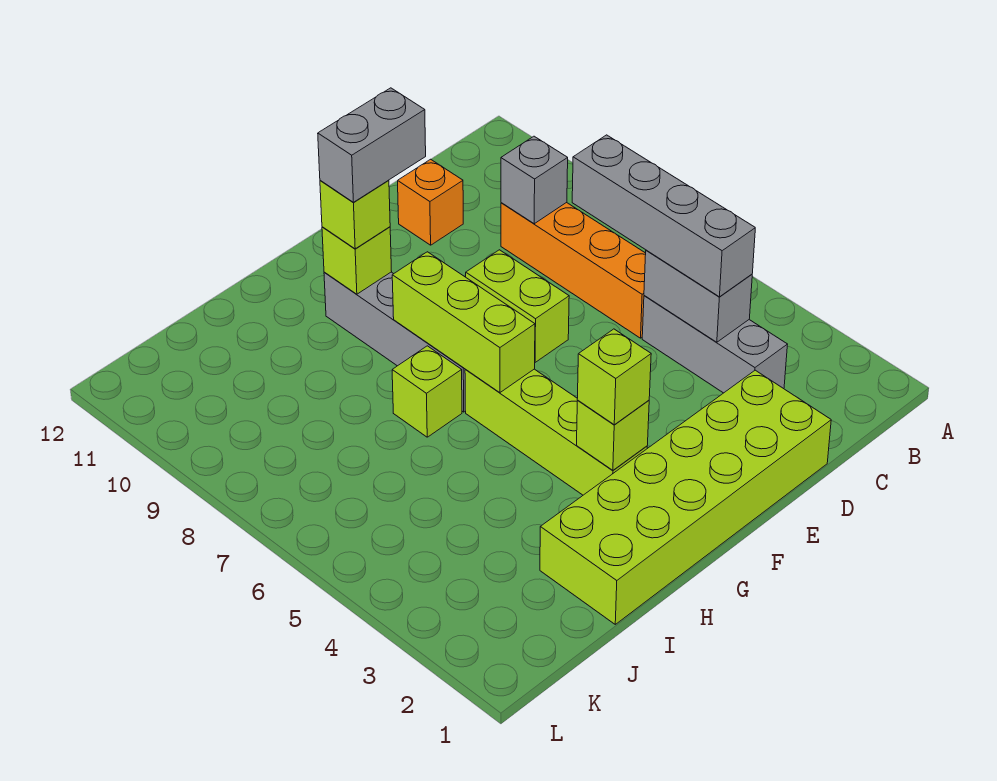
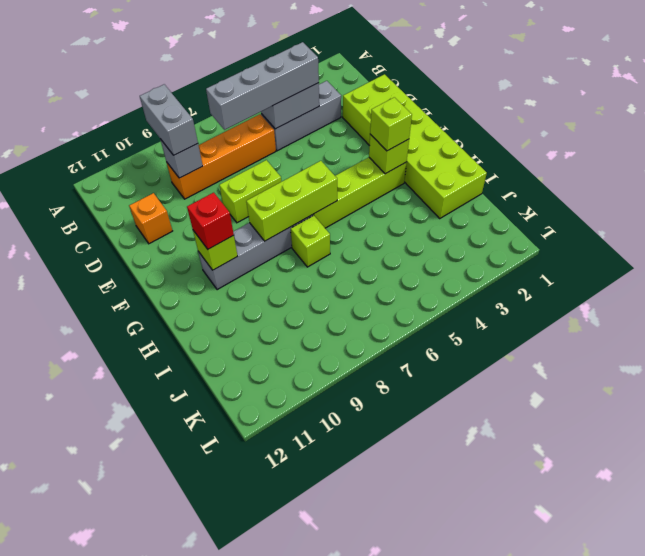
grey 1x2 brick [318,88,426,202] -> grey 1x2 brick moved to [140,84,198,155]
lime 1x1 brick [320,180,390,249] -> red 1x1 brick [187,193,234,249]

